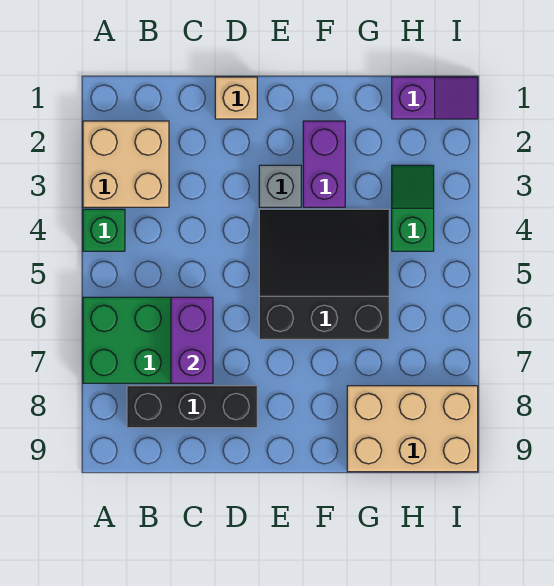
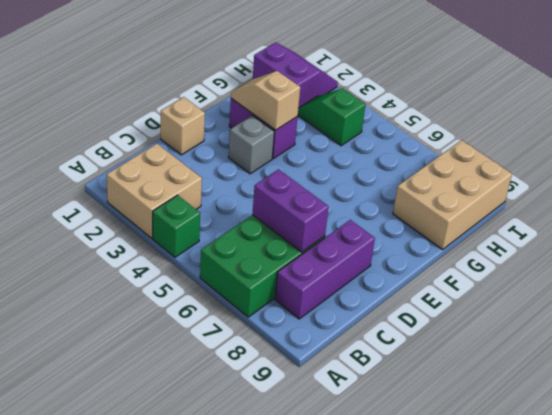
black 1x3 brick [127,386,257,428] -> purple 1x3 brick [275,220,375,319]
black 3x3 slope [259,209,389,339] -> none
none -> tan 1x2 slope [231,71,300,130]
purple 1x2 slope [392,77,478,119] -> purple 2x2 slope [253,42,338,108]

